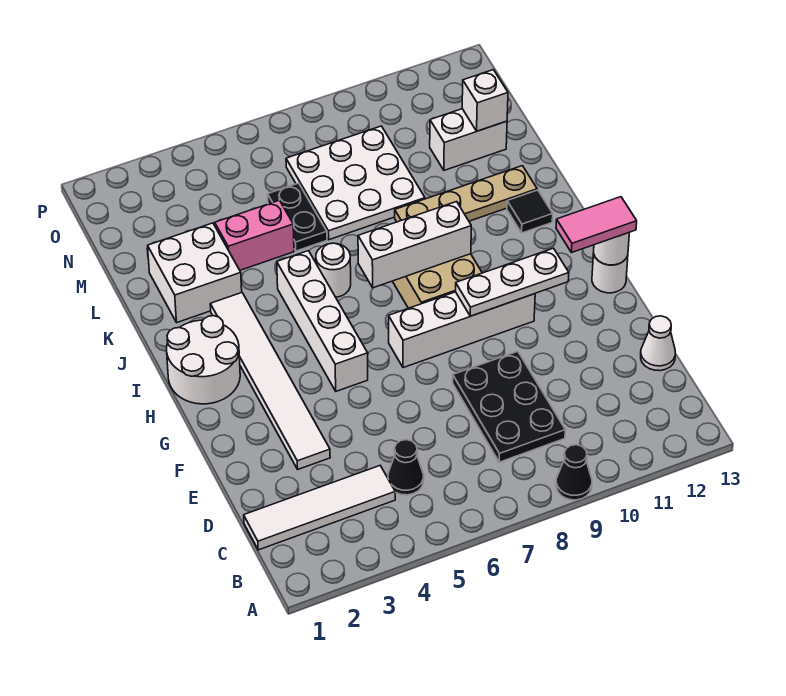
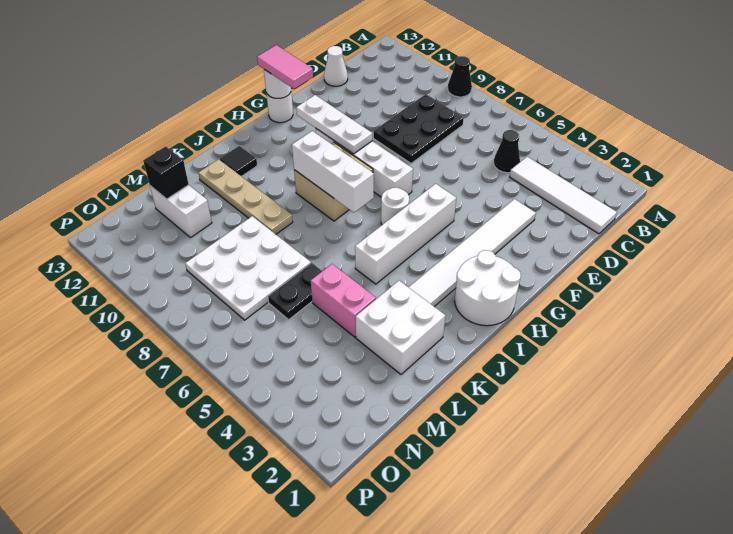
white 1x1 round brick [316,243,351,297] -> white 1x1 round brick moved to [381,188,409,225]
white 1x1 brick [462,70,508,131] -> black 1x1 brick [143,146,189,199]

